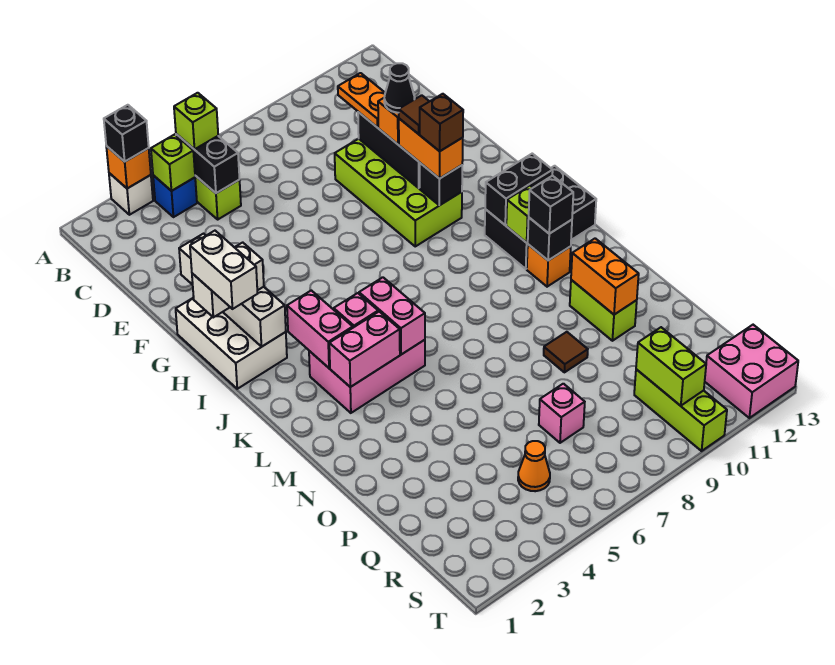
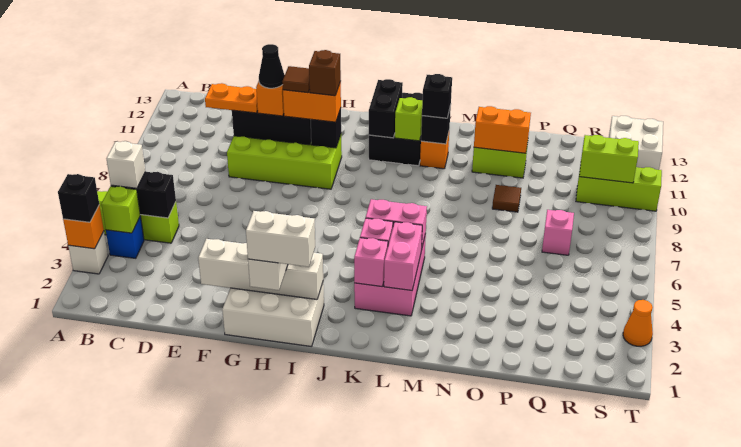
lime 1x1 brick [174,93,218,149] -> white 1x1 brick [106,141,145,188]
pink 1x2 brick [287,290,353,368] -> pink 1x1 brick [354,238,388,287]
orange 1x1 cone [518,441,550,491] -> orange 1x1 cone moved to [623,300,653,346]
pink 2x2 brick [705,325,798,418] -> white 2x2 brick [609,116,663,170]

